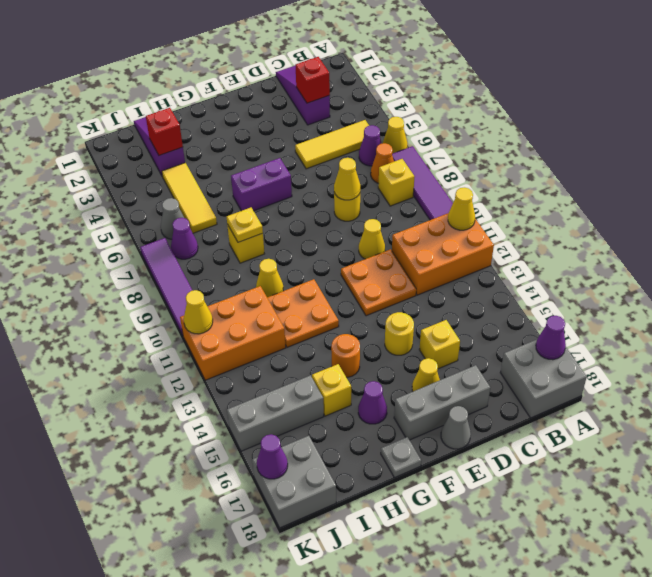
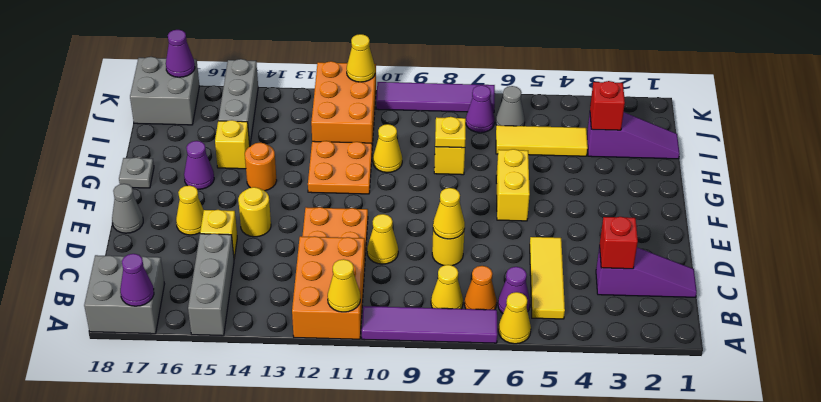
yellow 1x1 brick [378,159,415,206] -> yellow 1x1 cone [431,265,463,309]
grey 1x3 brick [394,365,490,440] -> grey 1x3 brick moved to [188,234,234,336]
purple 1x2 brick [231,158,292,211] -> yellow 1x2 brick [496,149,530,221]

